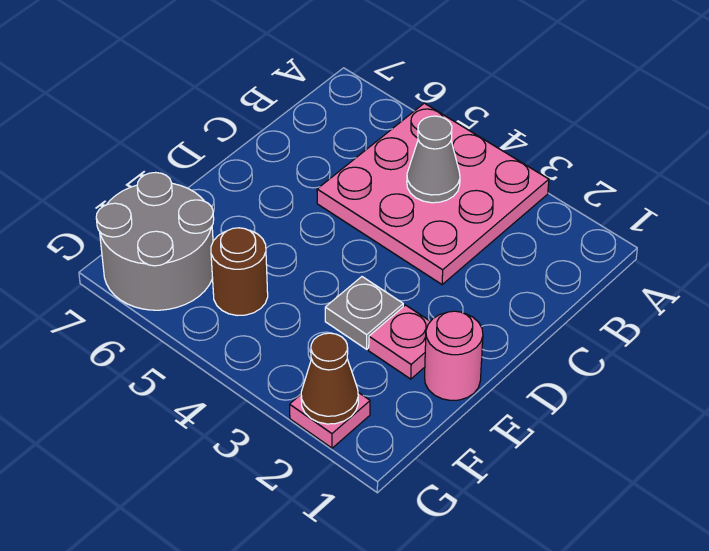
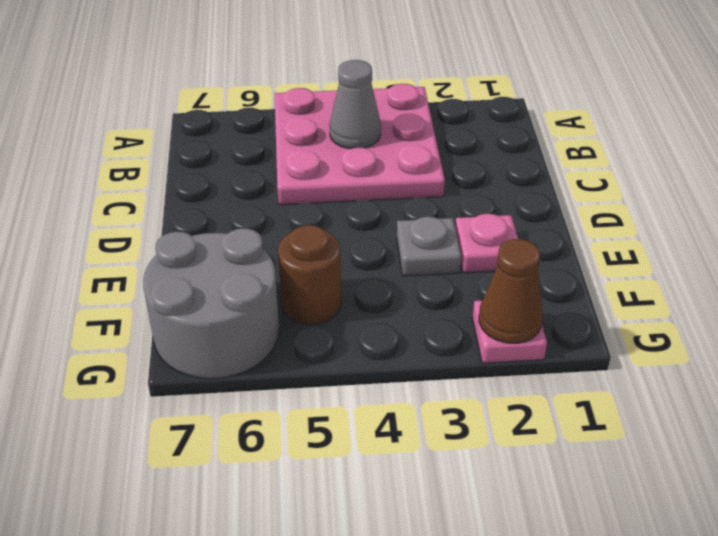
pink 1x1 round brick [425,311,483,400] -> none

